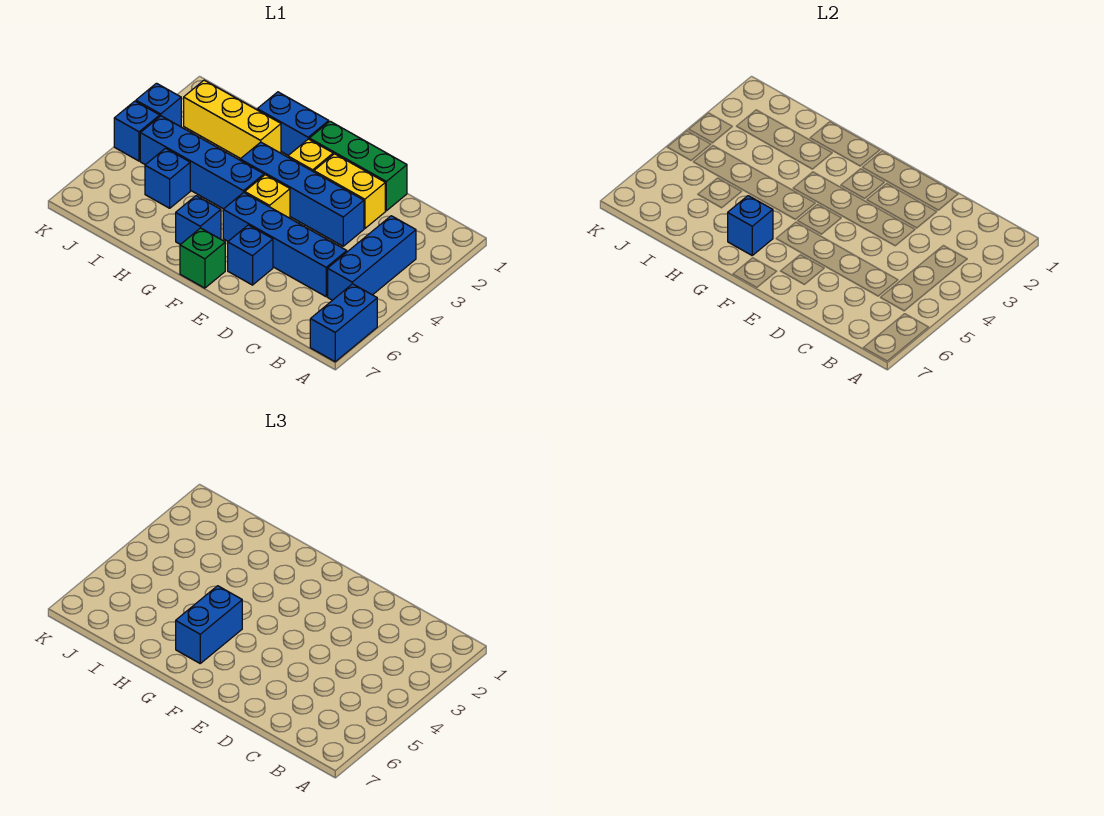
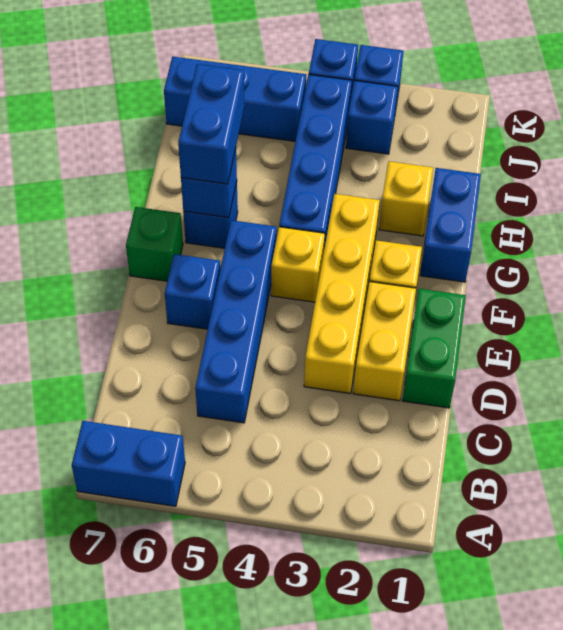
blue 1x3 brick [328,216,416,300] -> blue 1x3 brick moved to [164,57,306,141]
green 1x3 brick [309,121,407,211] -> green 1x2 brick [403,289,466,408]
blue 1x4 brick [240,142,364,246] -> yellow 1x4 brick [304,194,380,394]
blue 1x2 brick [176,586,242,663] -> blue 1x2 brick turned to [178,64,244,184]
yellow 1x3 brick [184,80,281,159] -> yellow 1x1 brick [379,161,433,236]
blue 1x1 brick [145,148,190,208] -> blue 1x1 brick moved to [346,81,398,154]

